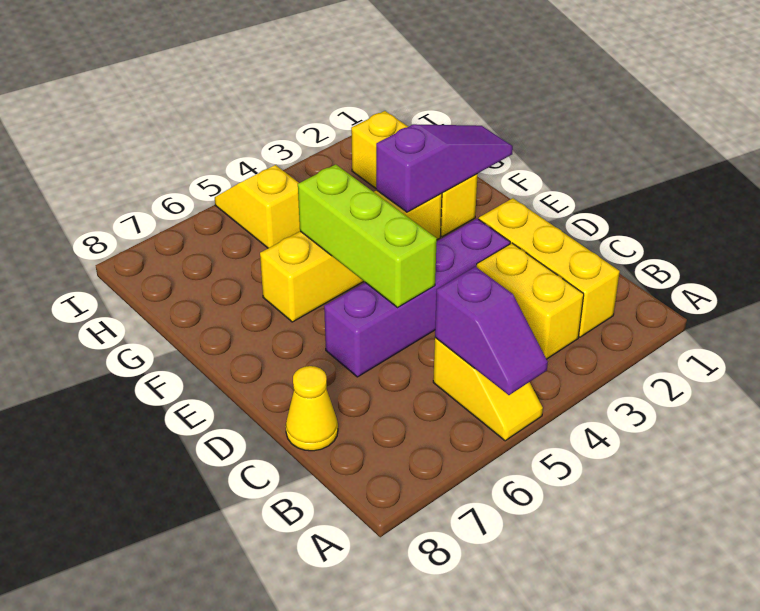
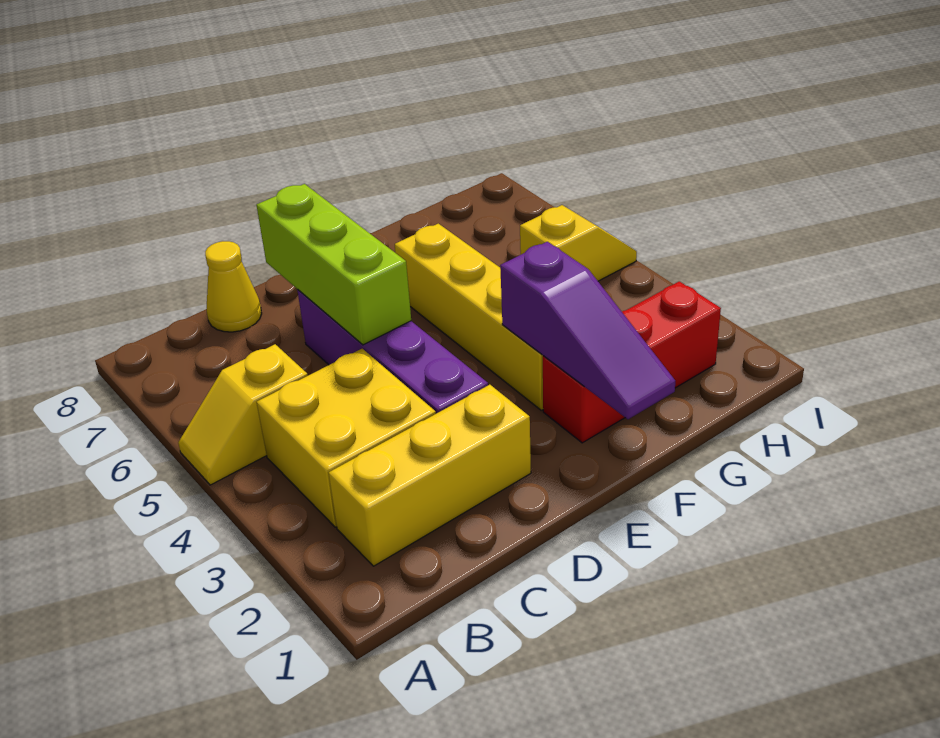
purple 1x2 slope [435,267,548,395] -> none
yellow 1x2 brick [477,243,584,359] -> yellow 2x2 brick [257,349,436,527]
lime 1x3 brick [298,164,437,307] -> lime 1x3 brick turned to [256,184,411,345]
yellow 1x3 brick [351,111,478,237] -> red 1x3 brick [543,281,721,443]

